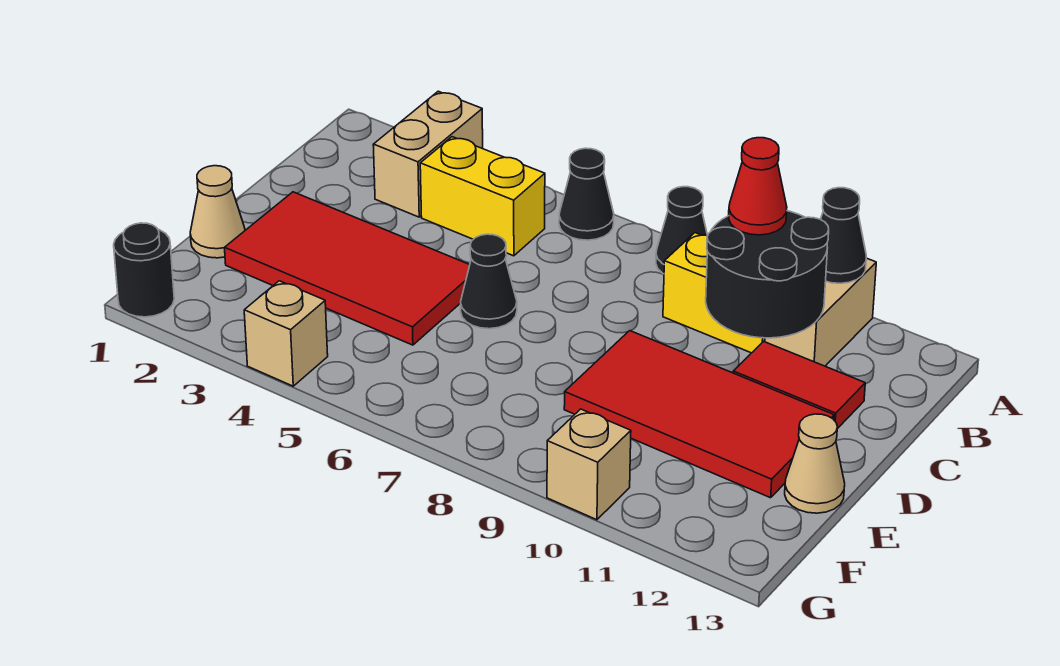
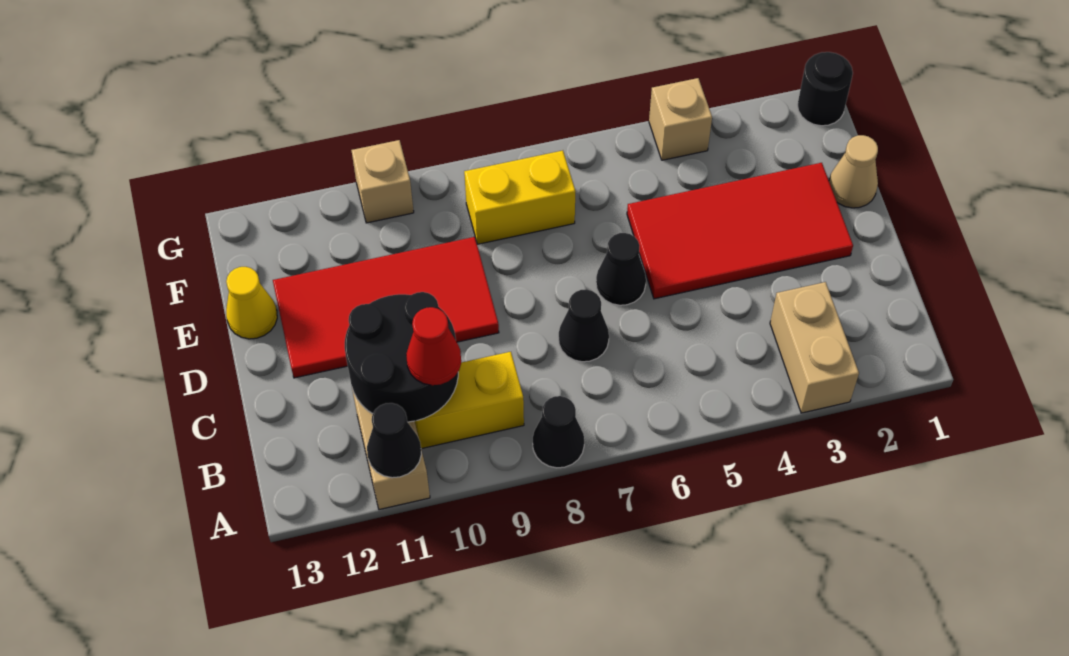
black 1x1 cone [559,148,614,240] -> black 1x1 cone moved to [559,289,609,362]
yellow 1x2 brick [420,137,545,256] -> yellow 1x2 brick moved to [464,151,576,244]
red 1x2 tile [733,341,865,429] -> none
tan 1x1 cone [785,414,845,513] -> yellow 1x1 cone [226,267,277,339]

